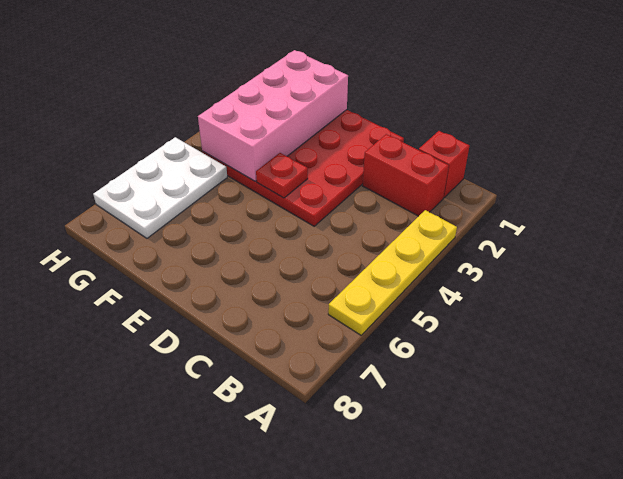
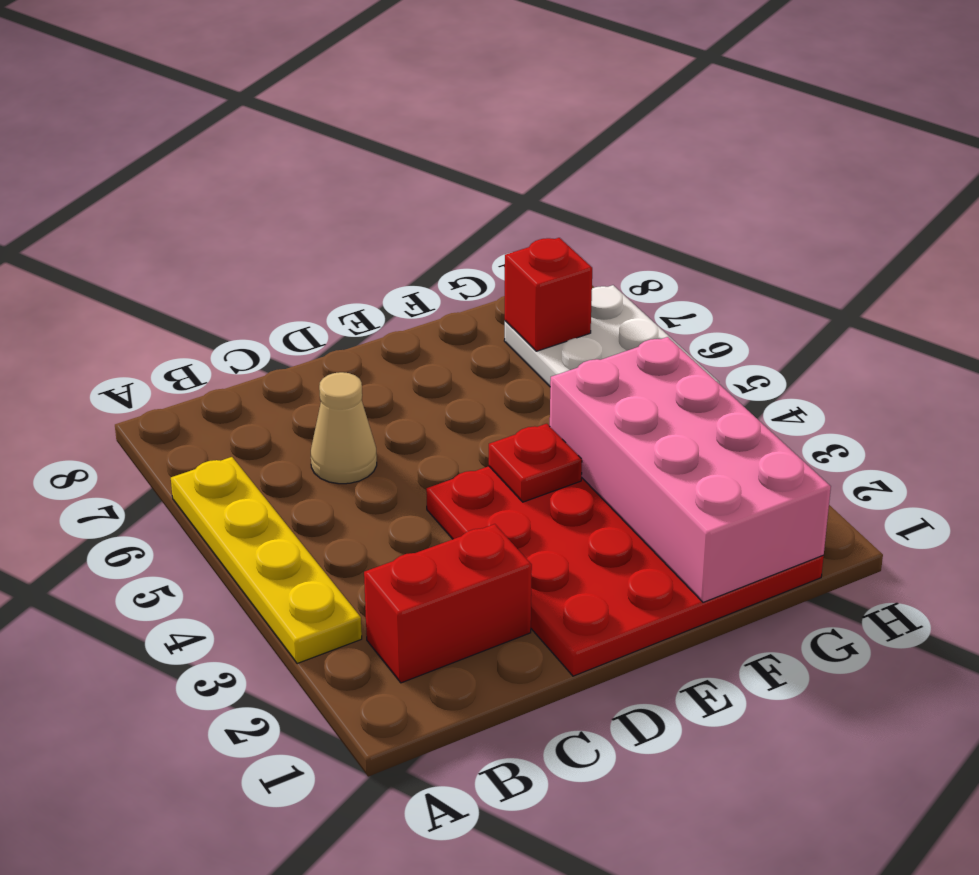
red 1x1 brick [419,131,469,198] -> red 1x1 brick moved to [505,238,592,351]
none -> tan 1x1 cone [311,372,377,484]

